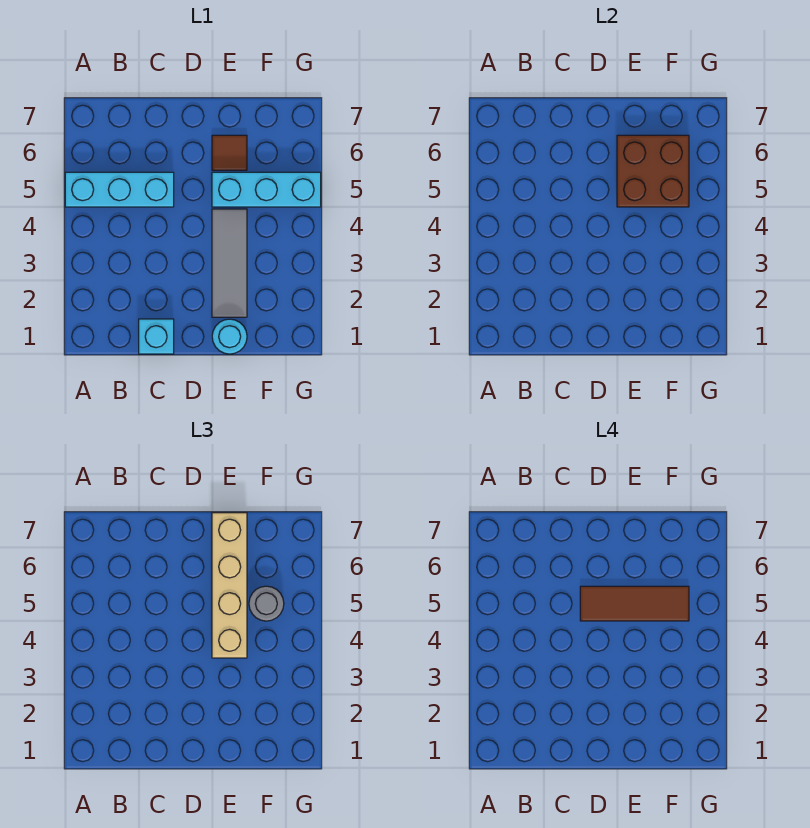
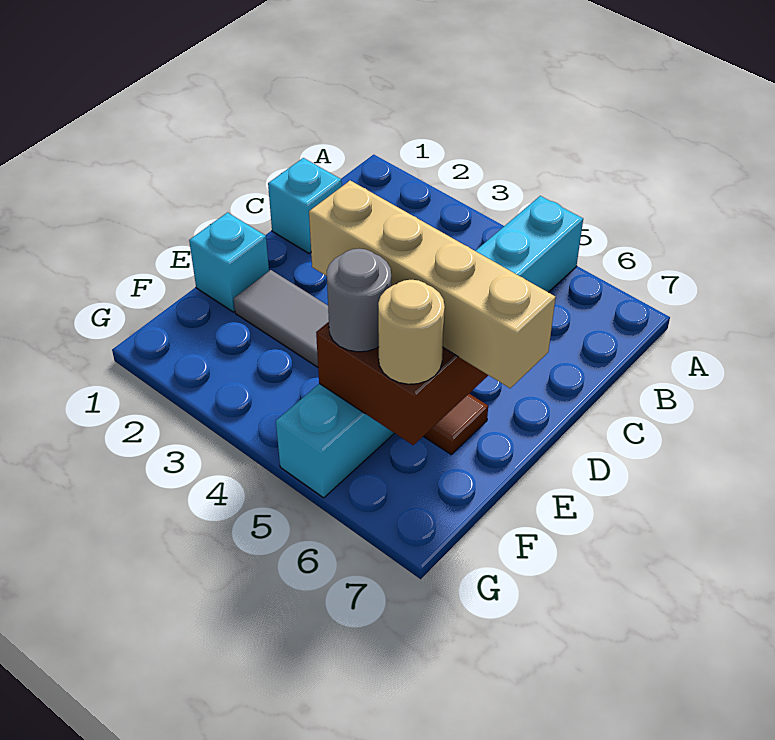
brown 1x3 tile [580,586,689,621] -> none
cyan 1x1 round brick [212,319,247,354] -> cyan 1x1 brick [189,213,269,312]
none -> tan 1x1 round brick [378,280,445,384]

